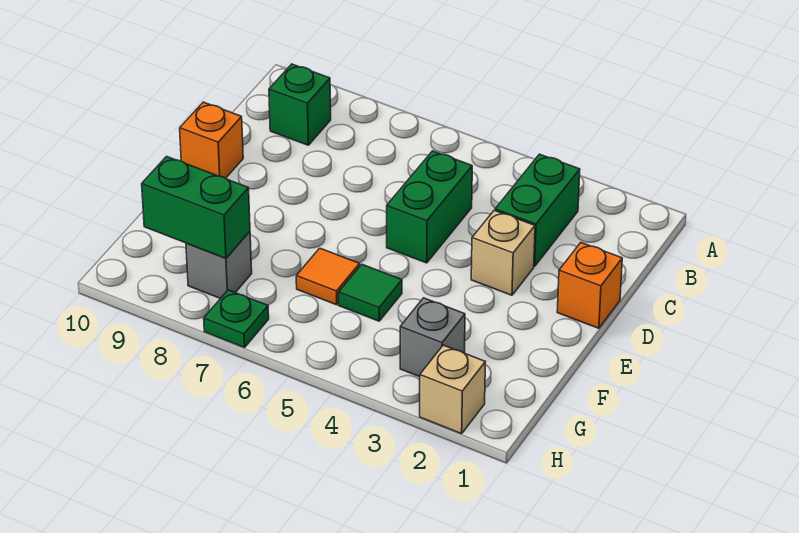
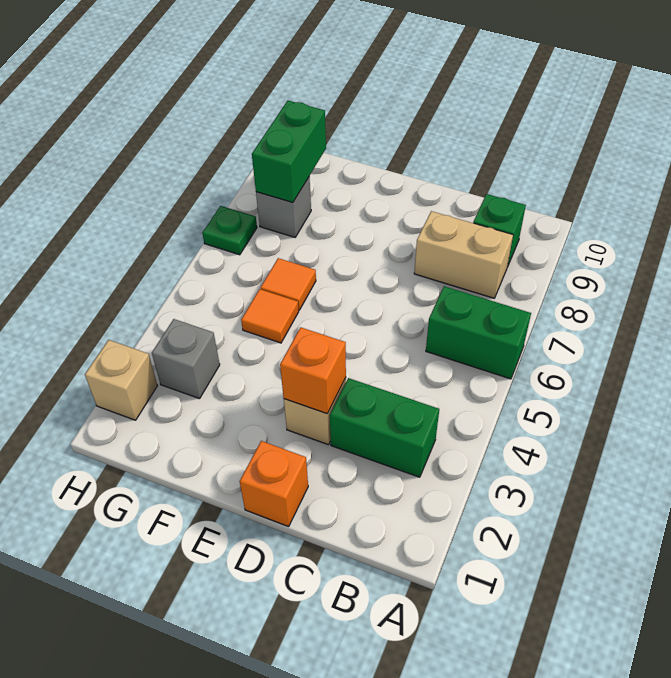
none -> tan 1x2 brick [414,211,513,298]
green 1x2 brick [387,151,472,263] -> green 1x2 brick moved to [426,286,531,379]
orange 1x1 brick [180,102,243,178] -> orange 1x1 brick moved to [280,327,346,414]
green 1x1 tile [339,264,402,321] -> orange 1x1 tile [241,289,299,343]

